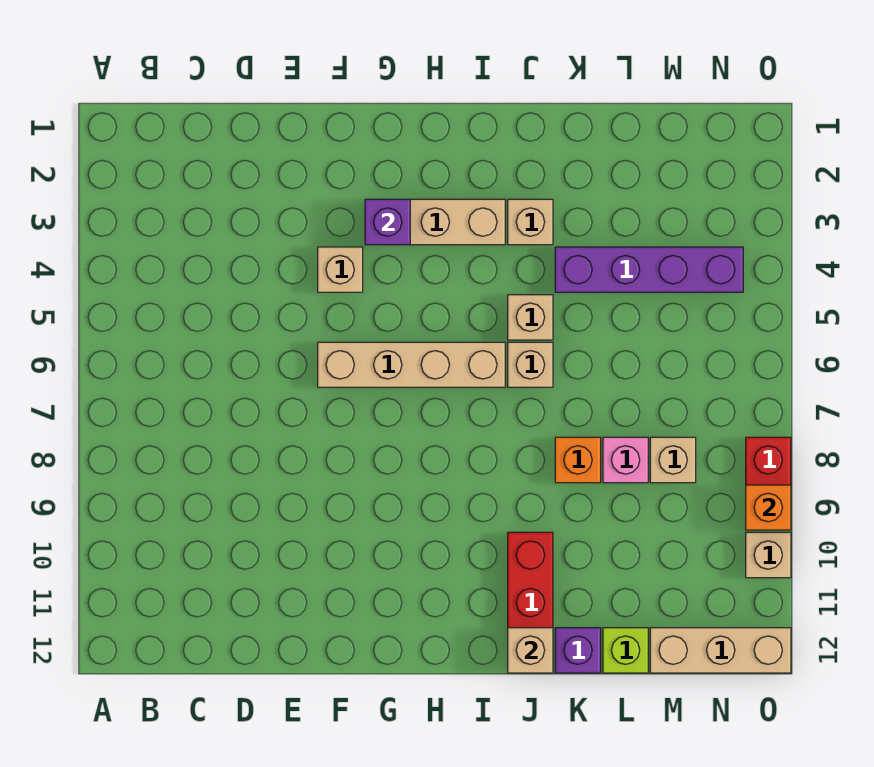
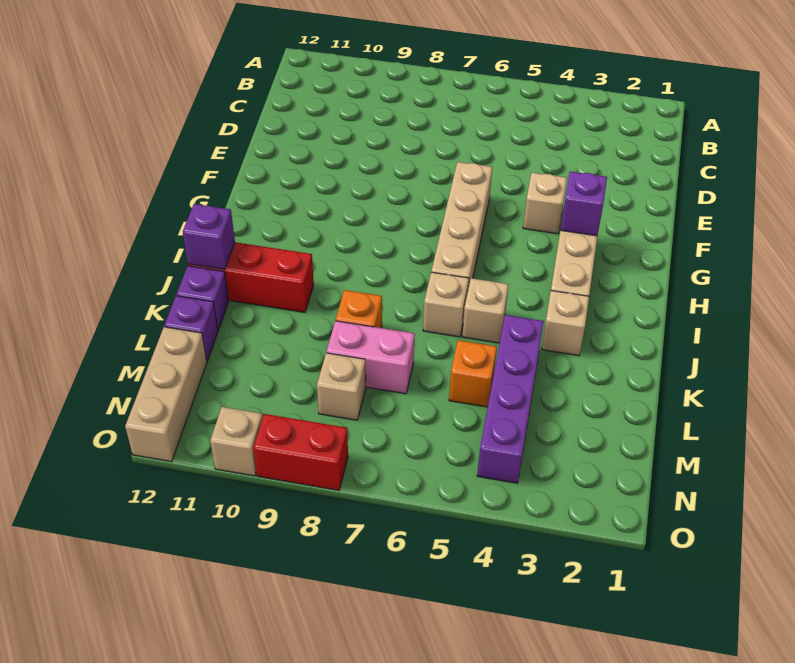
tan 1x1 brick [508,628,553,673] -> purple 1x1 brick [183,204,235,270]
pink 1x1 brick [603,437,648,483] -> pink 1x2 brick [326,321,415,394]
lime 1x1 brick [603,628,648,673] -> purple 1x1 brick [164,296,218,361]
orange 1x1 brick [746,485,791,530] -> orange 1x1 brick moved to [449,340,497,407]

